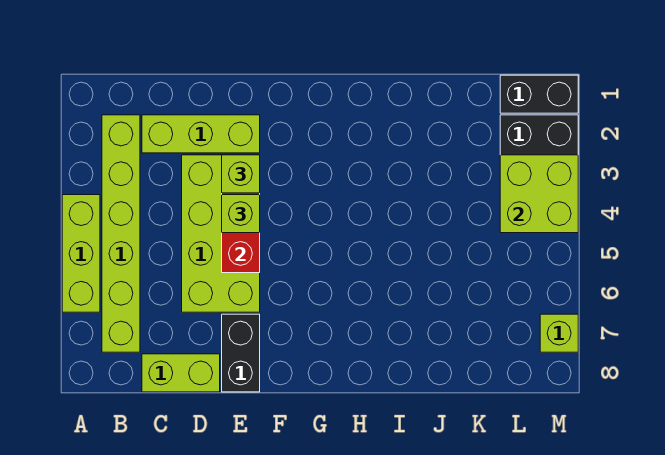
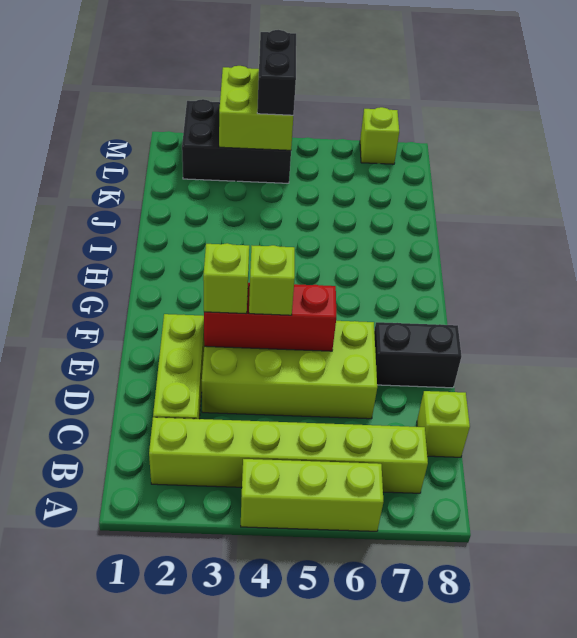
lime 1x2 brick [142,354,220,392] -> lime 1x1 brick [417,391,470,457]
black 1x2 brick [500,75,578,113] -> black 1x2 brick moved to [257,30,296,115]

